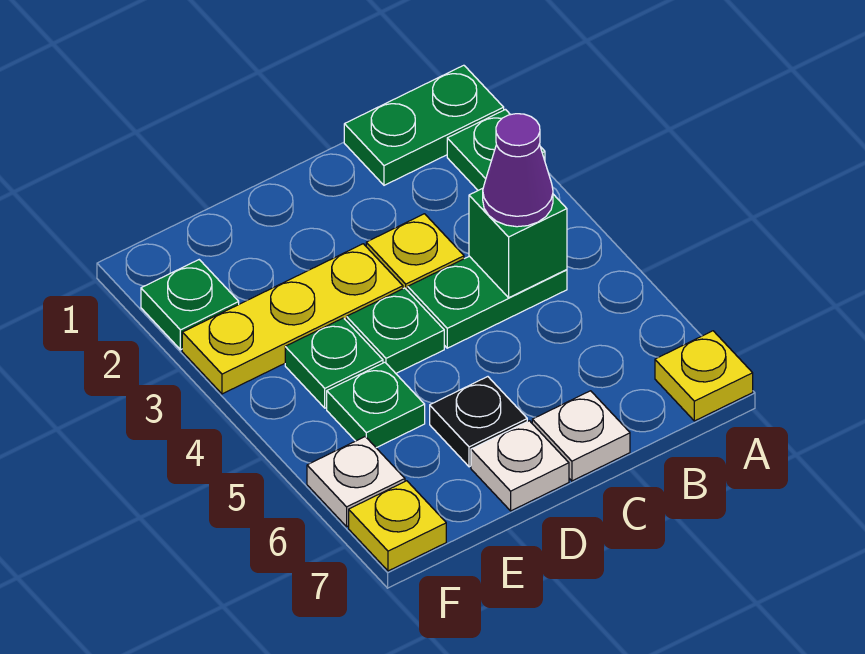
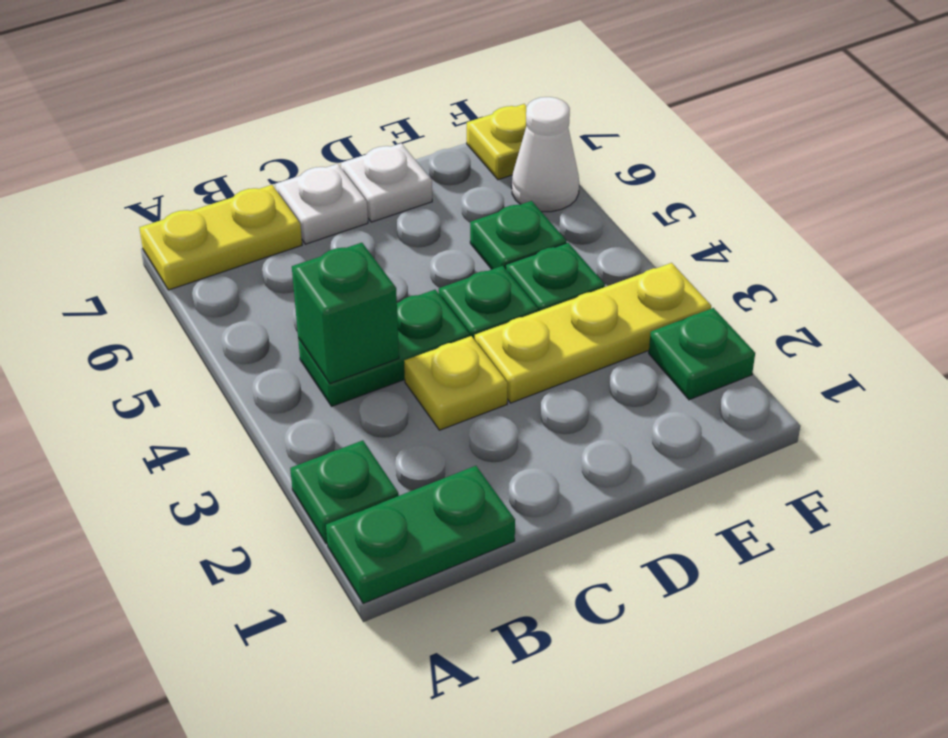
yellow 1x1 plate [655,331,753,421] -> yellow 1x2 plate [139,185,302,290]
purple 1x1 cone [483,114,553,227] -> none
black 1x1 plate [430,377,527,467] -> none
white 1x1 plate [307,437,405,527] -> white 1x1 cone [512,97,579,212]

